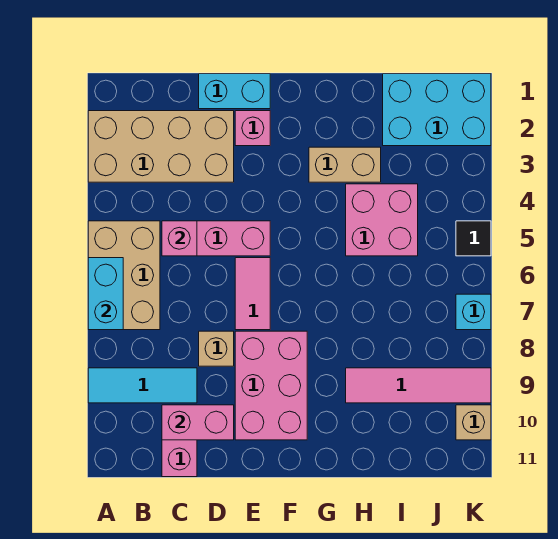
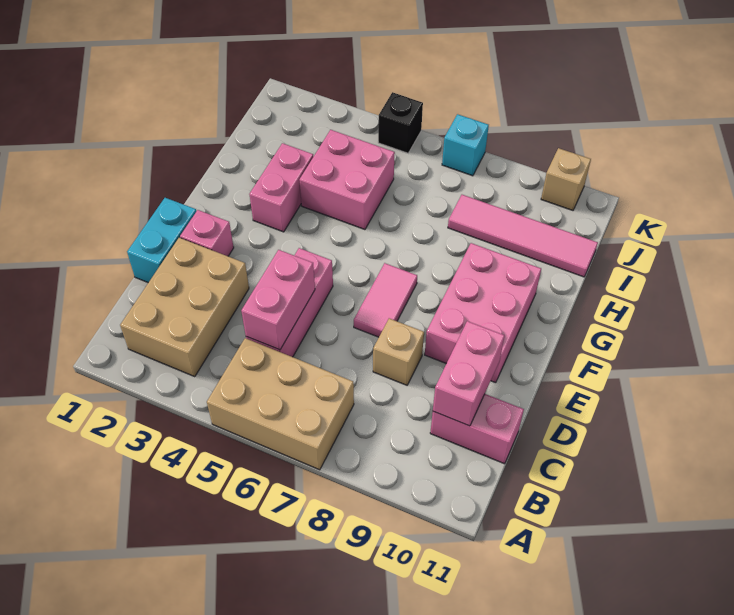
tan 2x4 brick [88,111,234,182] -> tan 2x3 brick [120,238,249,377]
cyan 1x2 brick [88,258,123,330] -> none
cyan 1x3 tile [88,368,197,403] -> none
pink 1x1 brick [162,221,197,256] -> pink 1x2 brick [241,250,315,350]
pink 1x2 tile [235,258,270,330] -> pink 1x2 tile turned to [354,263,417,337]
pink 2x3 brick [235,331,307,440] -> pink 2x3 brick turned to [425,243,541,383]
tan 1x2 brick [309,147,381,182] -> pink 1x2 brick [249,143,313,232]
pink 1x4 tile [346,368,491,403] -> pink 1x4 tile turned to [448,195,598,277]
cyan 2x3 brick [383,74,491,146] -> none
black 1x1 tile [456,221,491,256] -> black 1x1 brick [378,92,423,153]

